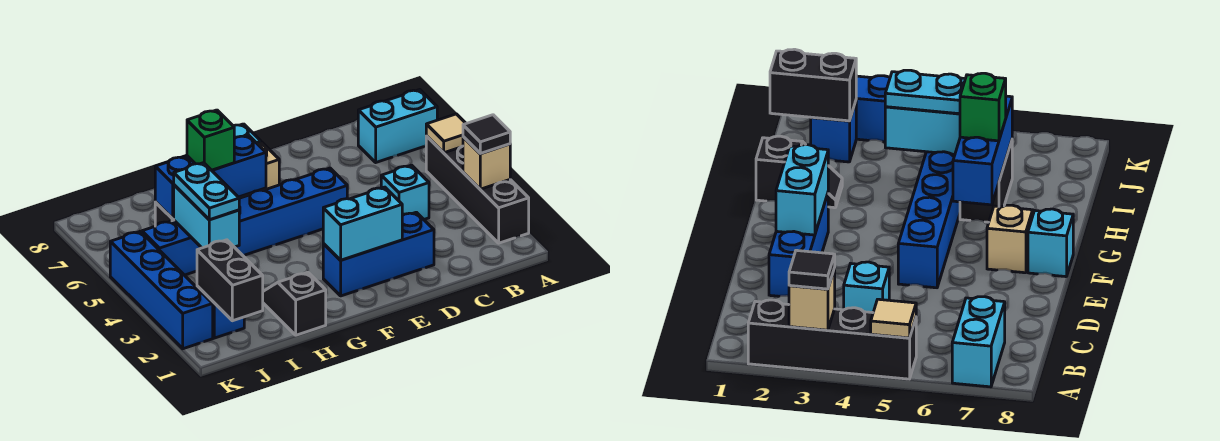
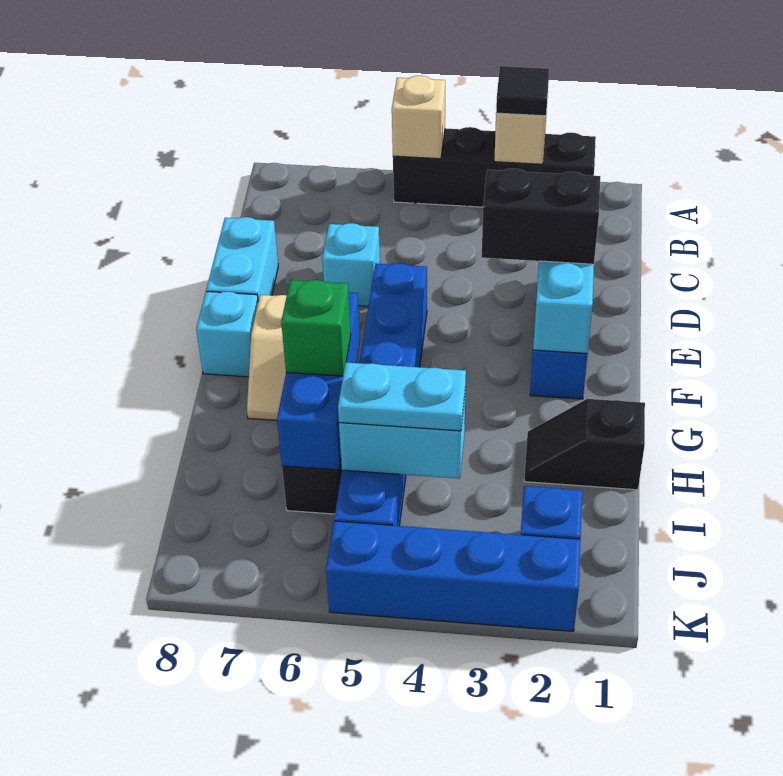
tan 1x1 tile [426,114,466,153] -> tan 1x1 brick [392,76,445,159]
cyan 1x2 brick [358,90,437,162] -> cyan 1x2 brick moved to [206,217,278,301]
cyan 1x1 brick [381,165,429,219] -> cyan 1x1 brick moved to [322,223,380,306]
black 1x2 brick [197,240,263,321] -> black 1x2 brick moved to [482,169,600,264]

